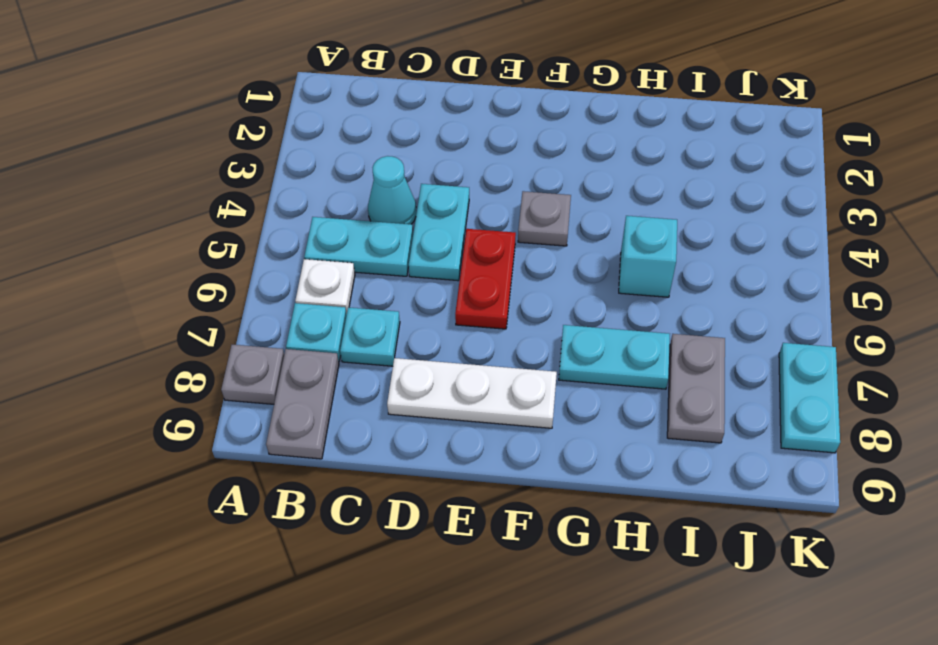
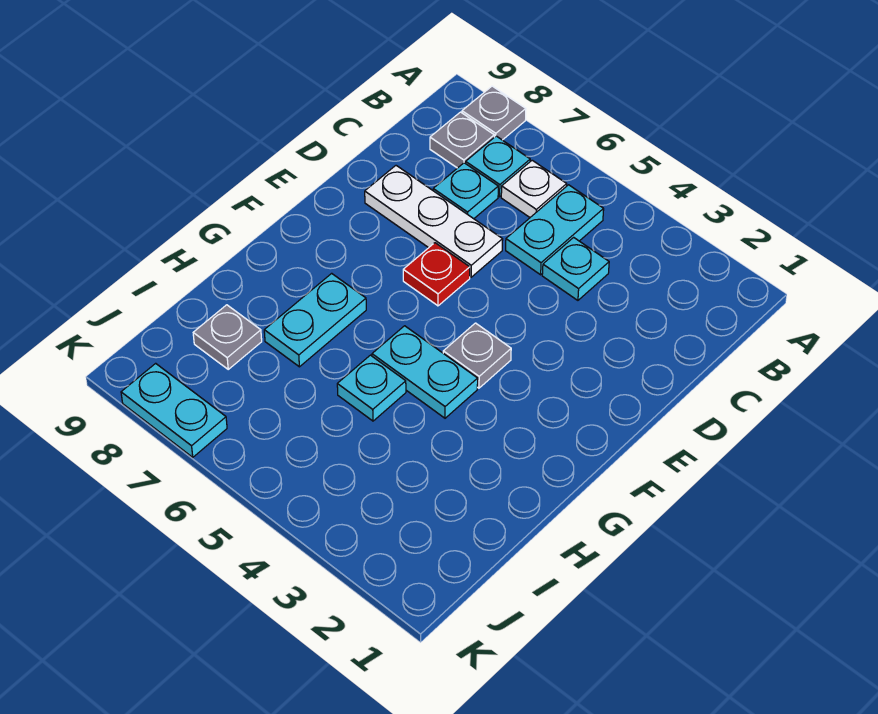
grey 1x2 plate [266,349,339,459] -> grey 1x1 plate [430,112,494,168]
cyan 1x1 cone [368,156,416,224] -> cyan 1x1 plate [542,237,609,300]
cyan 1x2 plate [409,184,469,281] -> cyan 1x2 plate moved to [372,326,478,418]
white 1x3 plate [387,358,557,428] -> white 1x3 plate turned to [365,166,503,277]
red 1x2 plate [455,229,516,329] -> red 1x1 plate [403,243,470,306]
cyan 1x1 brick [619,216,677,297] -> cyan 1x1 plate [337,355,406,421]
grey 1x2 plate [667,334,725,443] -> grey 1x1 plate [193,305,262,369]

